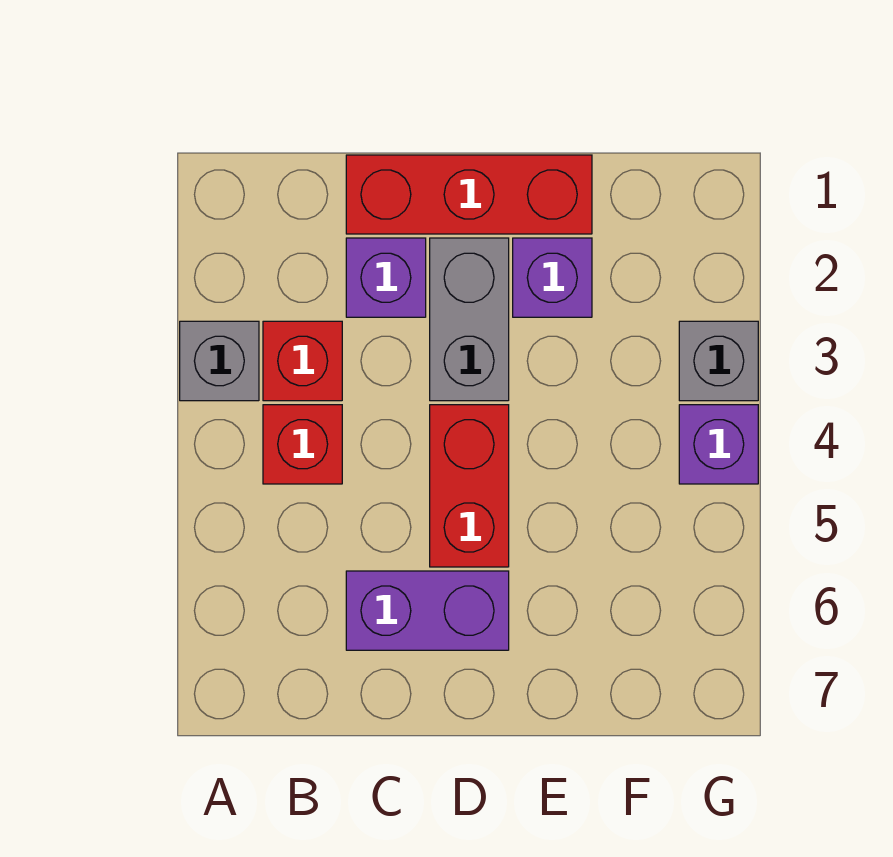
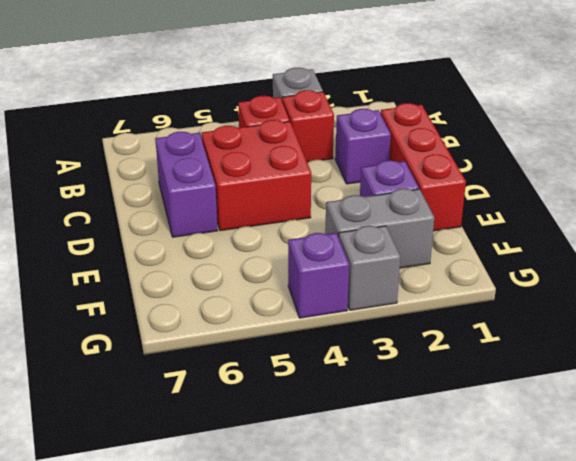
grey 1x2 brick [430,238,509,401] -> grey 1x2 brick moved to [325,189,434,268]
red 1x2 brick [430,405,509,567] -> red 2x2 brick [202,120,311,231]

